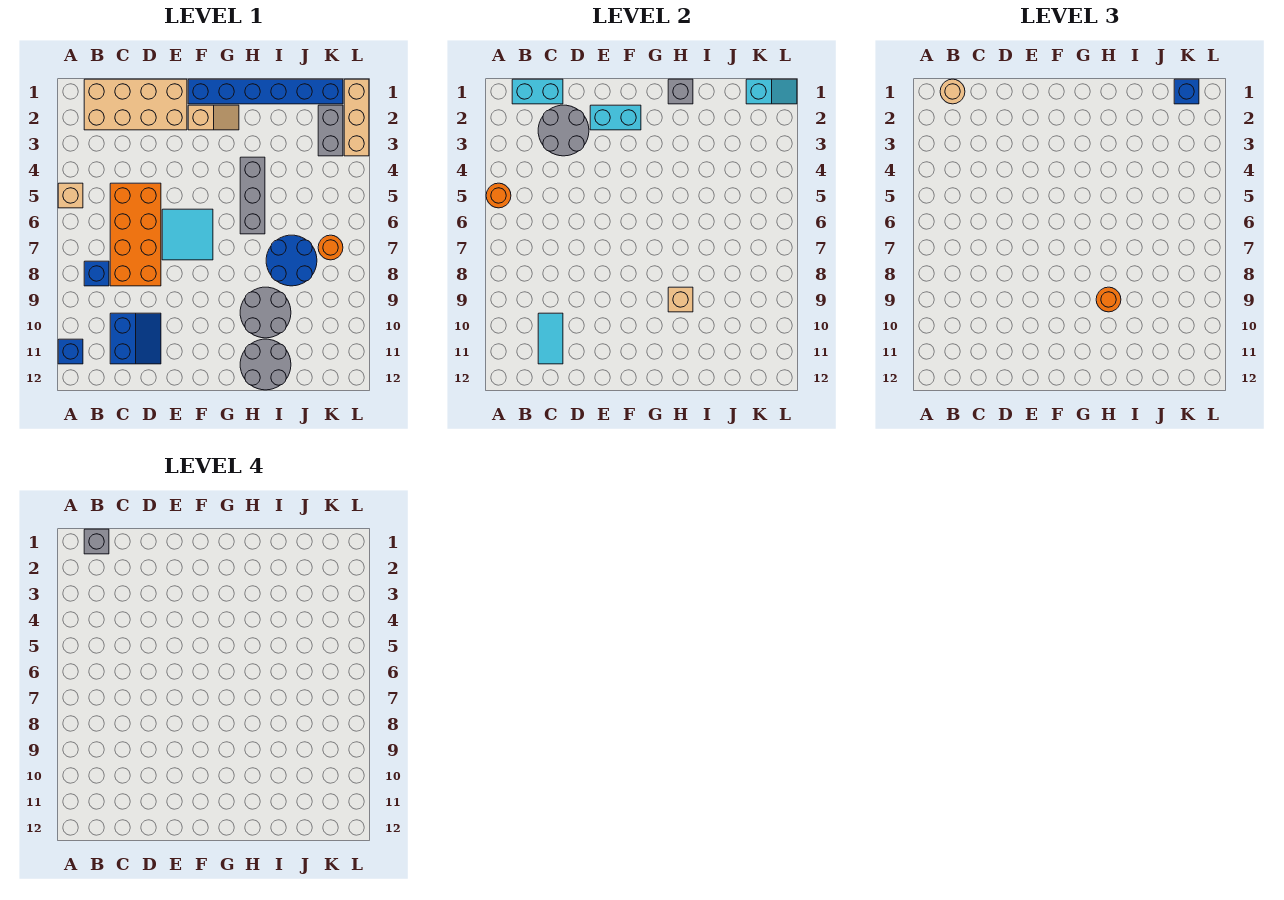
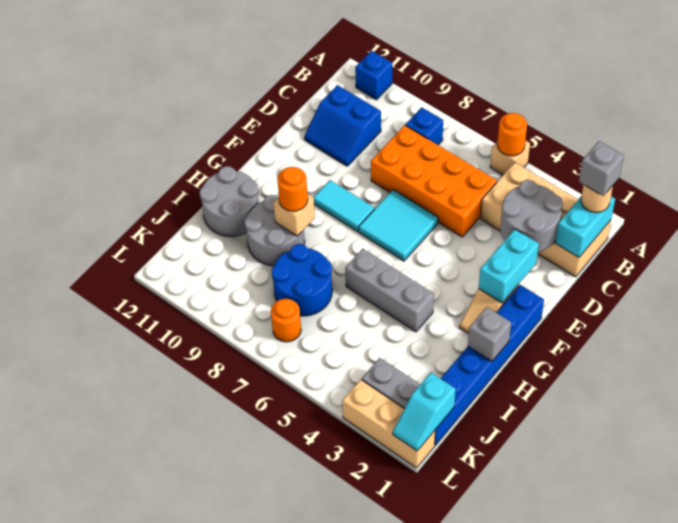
tan 2x4 brick [84,79,187,130] -> tan 2x4 brick turned to [480,163,611,277]
cyan 1x2 tile [538,313,563,364] -> cyan 1x2 tile moved to [313,180,374,232]
blue 1x1 brick [1174,79,1199,104] -> none

